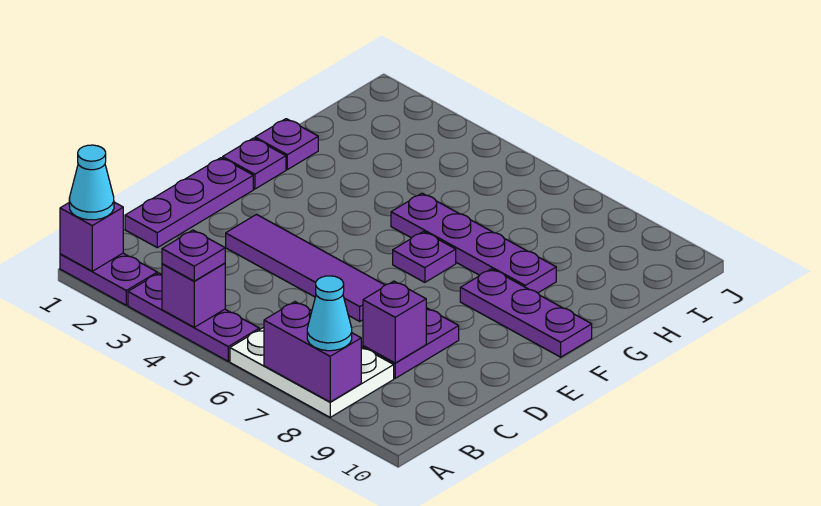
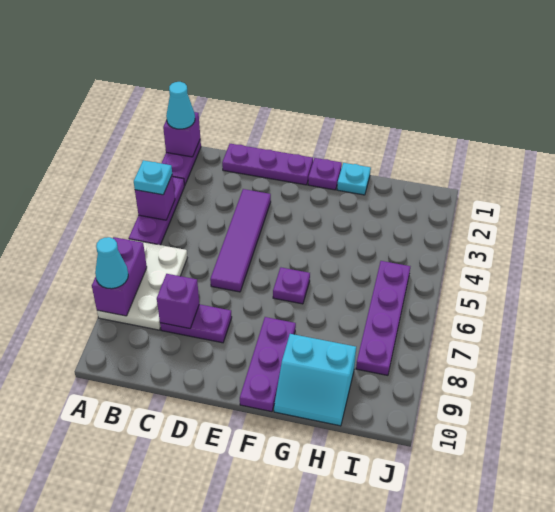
purple 1x1 plate [162,230,225,281] -> cyan 1x1 plate [134,160,172,195]
purple 1x1 plate [255,119,318,170] -> cyan 1x1 plate [337,163,371,195]
purple 1x4 plate [391,193,556,293] -> purple 1x4 plate moved to [356,261,410,375]
none -> cyan 2x2 slope [274,334,356,426]

